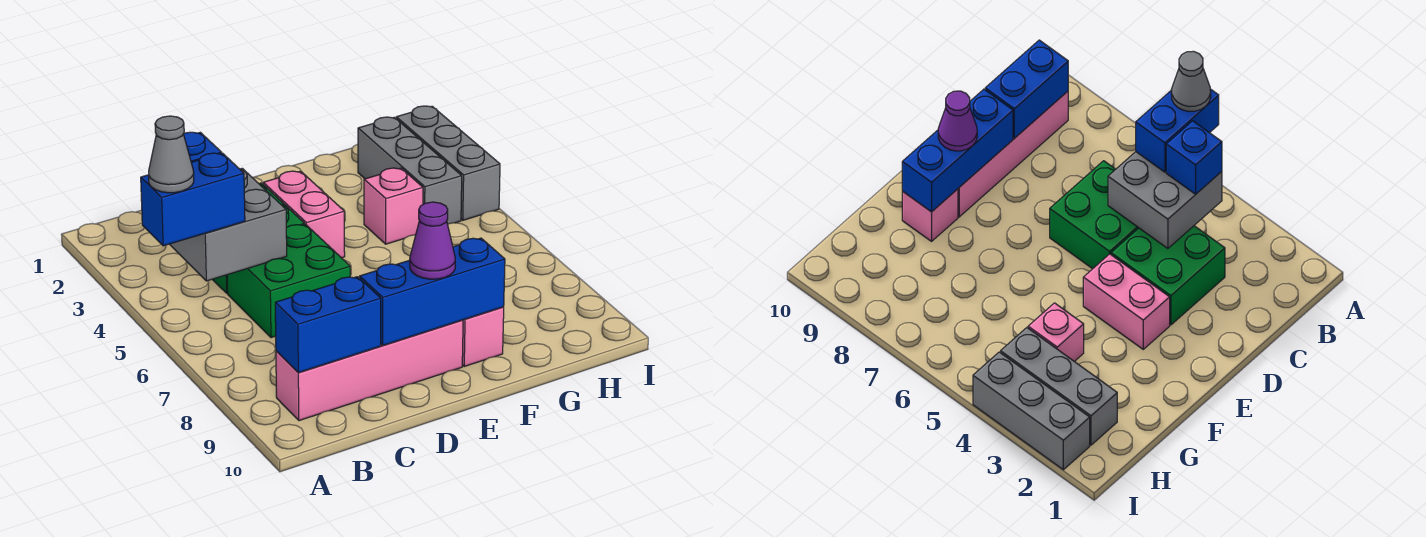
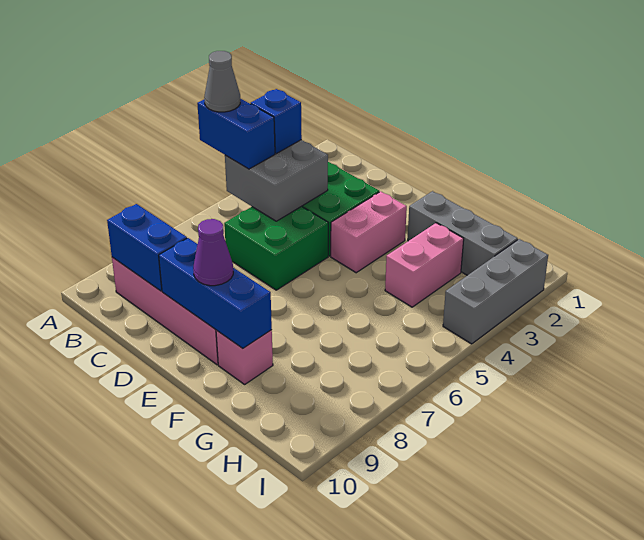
pink 1x1 brick [364,168,423,244] -> pink 1x2 brick [385,223,464,307]
grey 1x3 brick [358,117,462,224] -> grey 1x3 brick turned to [408,191,518,275]

